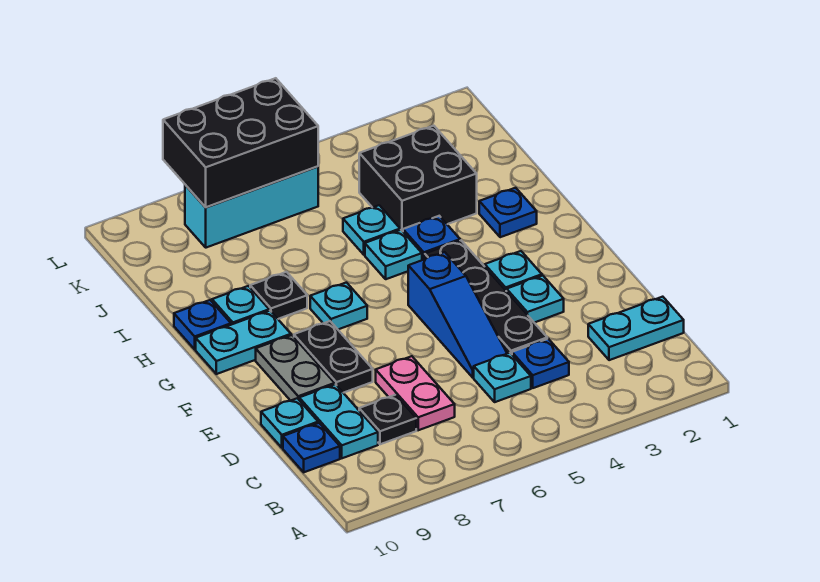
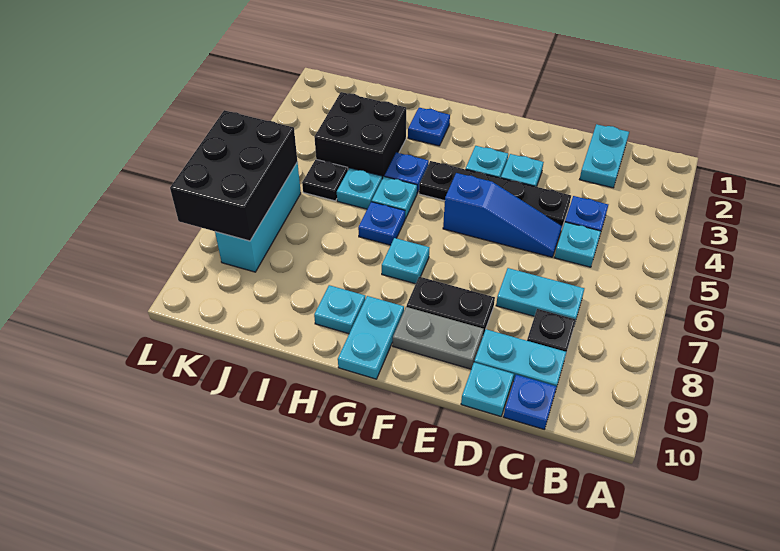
pink 1x2 plate [376,356,455,430] -> cyan 1x2 plate [496,268,584,319]
black 1x1 plate [250,272,307,319] -> black 1x1 plate moved to [302,160,348,201]
blue 1x1 plate [174,300,231,349] -> blue 1x1 plate moved to [358,202,405,245]

